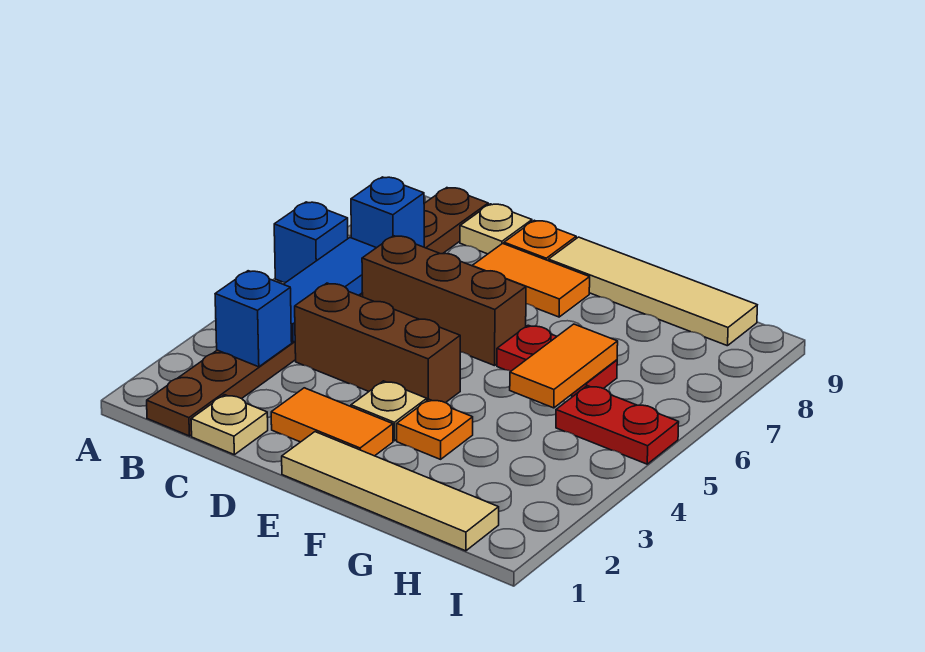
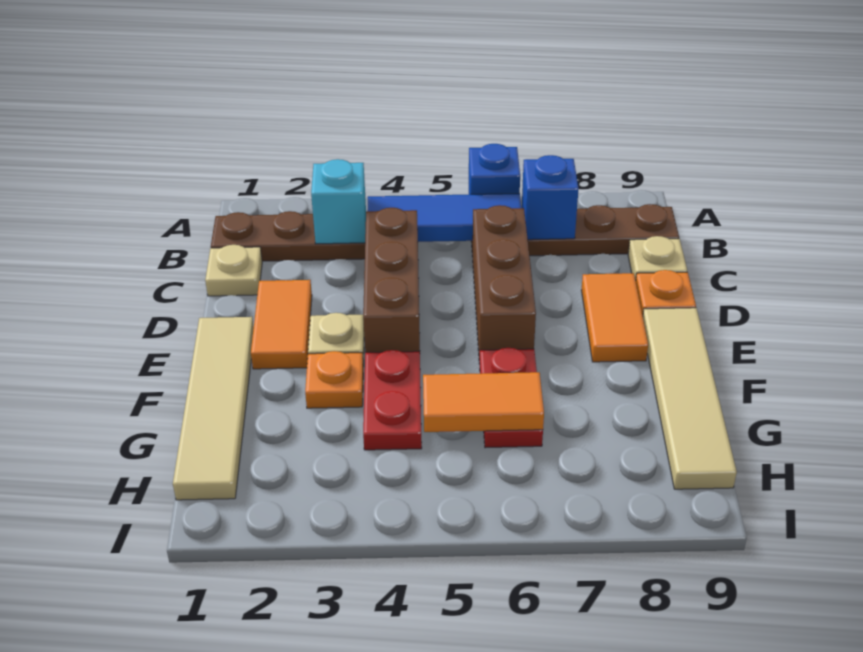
blue 1x1 brick [215,271,292,367] -> cyan 1x1 brick [311,159,366,244]
red 1x2 plate [556,386,679,464] -> red 1x2 plate moved to [363,350,422,450]

